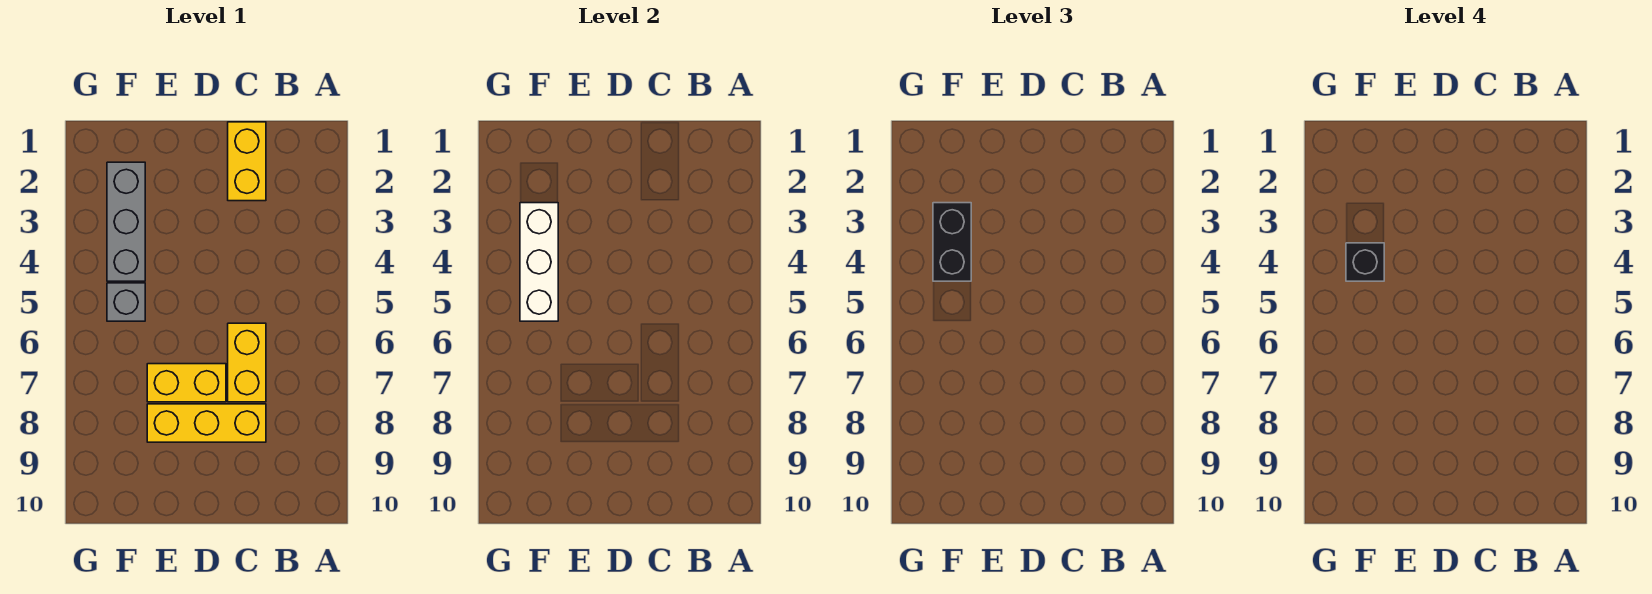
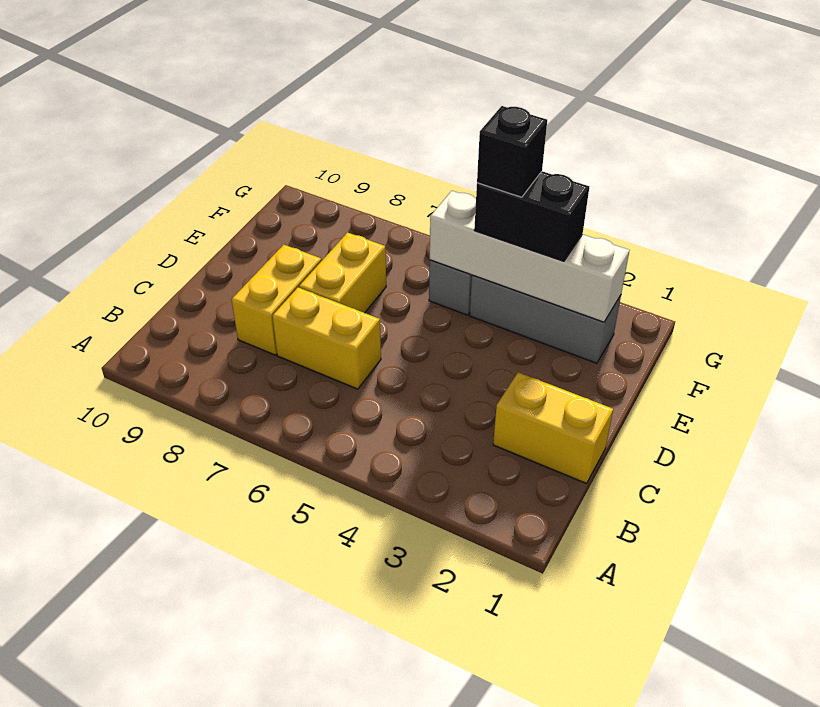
yellow 1x3 brick [147,404,266,442] -> yellow 1x2 brick [232,245,321,355]
white 1x3 brick [520,203,558,321] -> white 1x4 brick [430,191,629,322]

